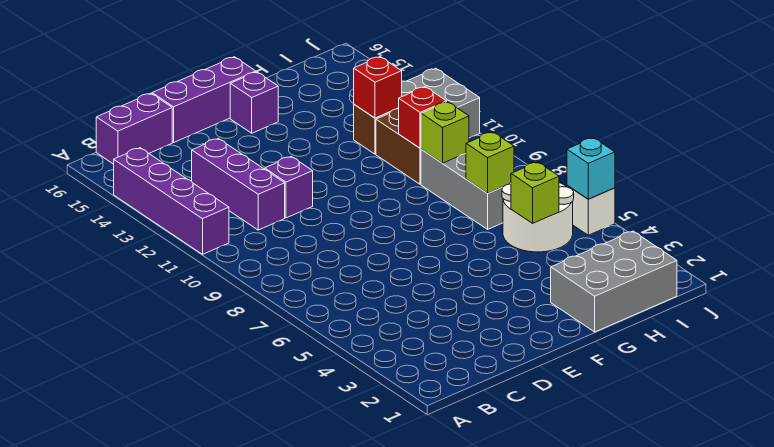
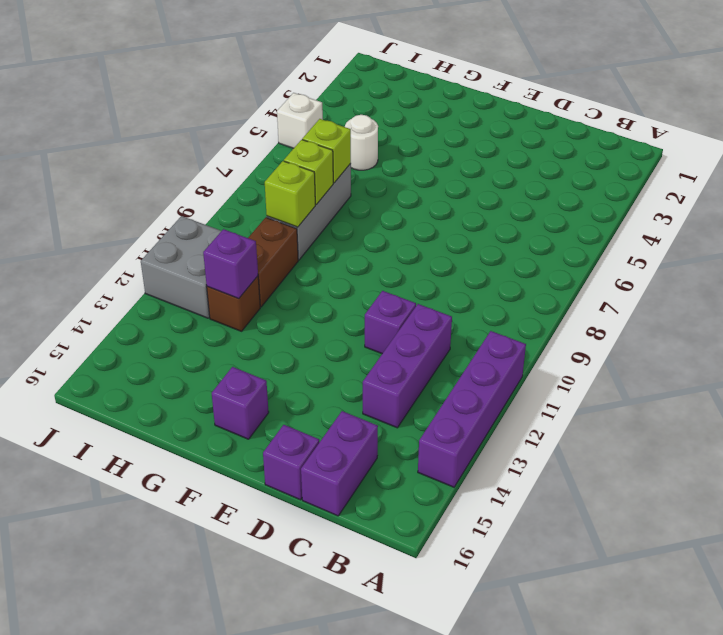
purple 1x2 brick [96,93,172,164] -> purple 1x2 brick turned to [301,411,378,516]
purple 1x3 brick [152,57,256,142] -> purple 1x1 brick [263,425,319,500]
grey 2x3 brick [551,231,677,332] -> none
white 2x2 round brick [502,183,574,252] -> white 1x1 round brick [345,115,378,170]
lime 1x1 brick [511,162,559,223] -> lime 1x1 brick moved to [284,140,333,205]
red 1x1 brick [398,87,447,148] -> none
red 1x1 brick [354,57,402,118] -> purple 1x1 brick [203,229,258,299]
cyan 1x1 brick [567,138,615,199] -> none

